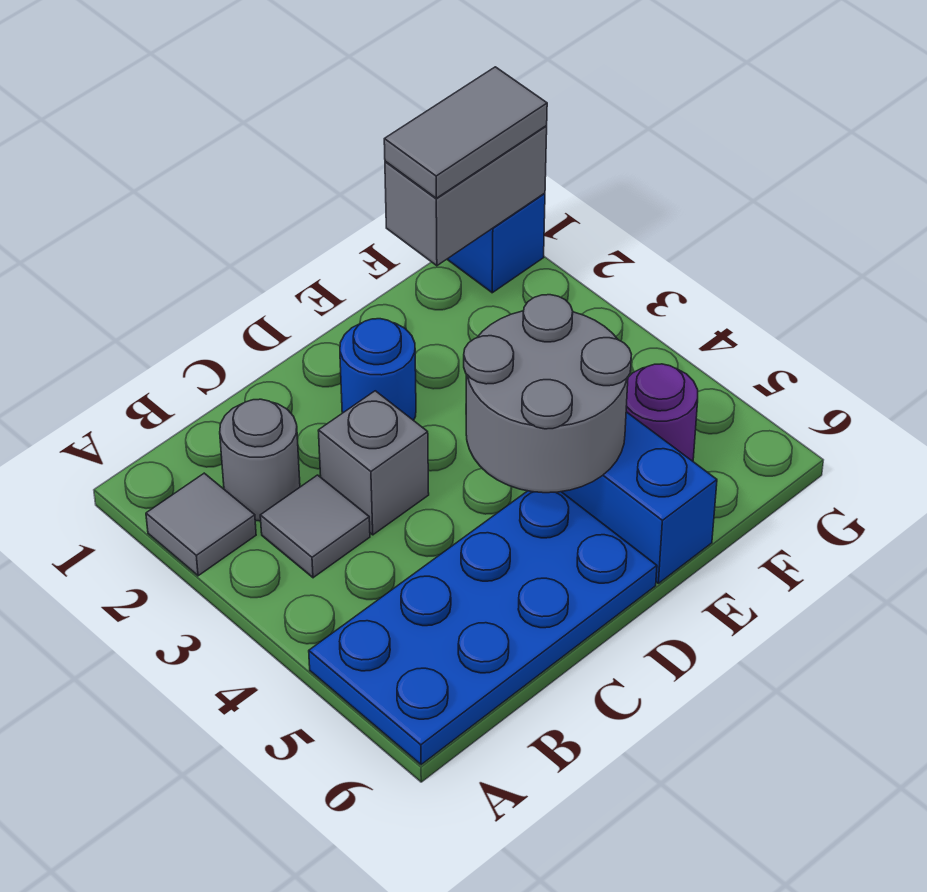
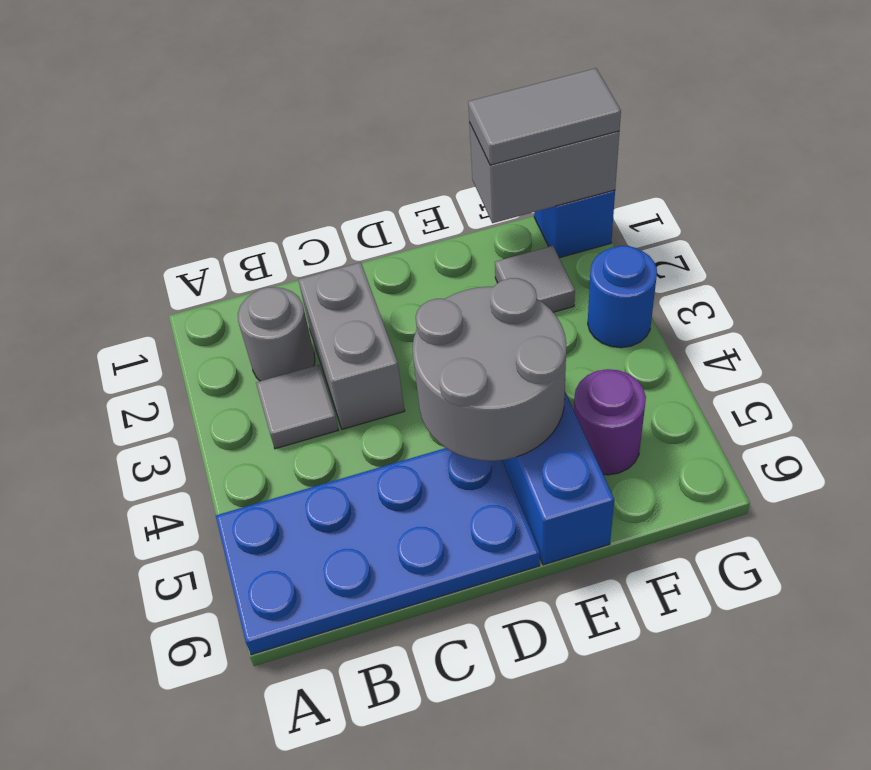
grey 1x1 tile [146,473,256,576] -> grey 1x1 tile moved to [495,246,575,312]
grey 1x1 brick [318,391,429,535] -> grey 1x2 brick [298,262,405,429]
blue 1x1 round brick [340,319,416,420] -> blue 1x1 round brick moved to [588,246,657,348]

